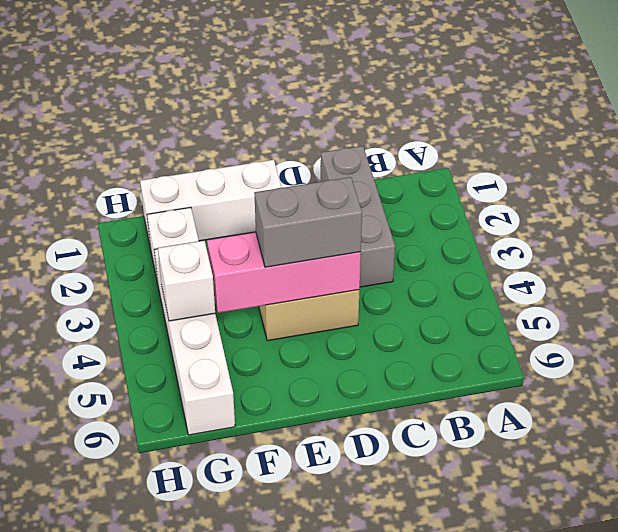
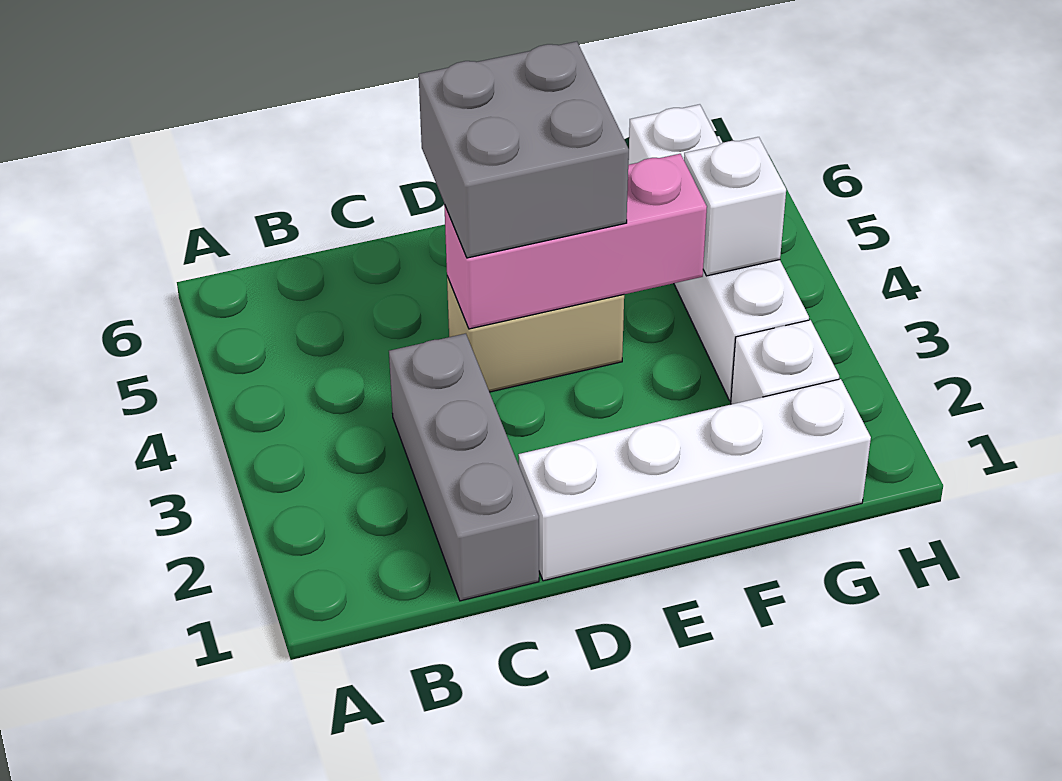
grey 1x2 brick [254,177,362,267] -> grey 2x2 brick [419,42,629,258]
white 1x3 brick [140,160,282,248] -> white 1x4 brick [518,379,871,581]

